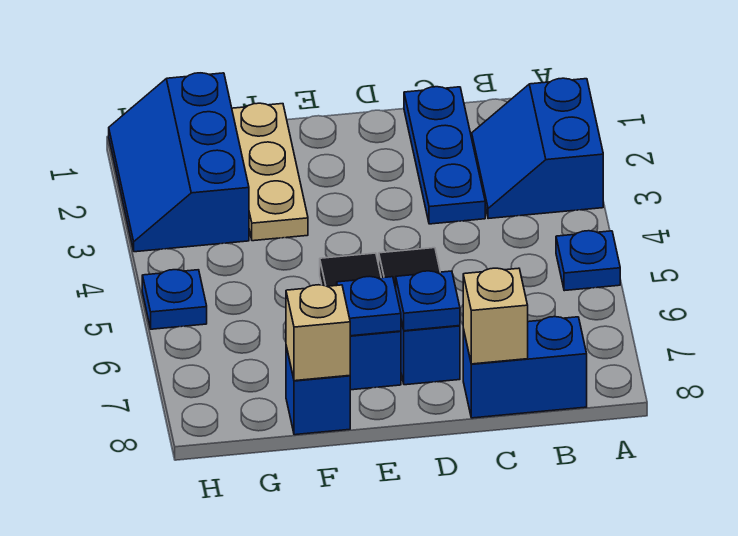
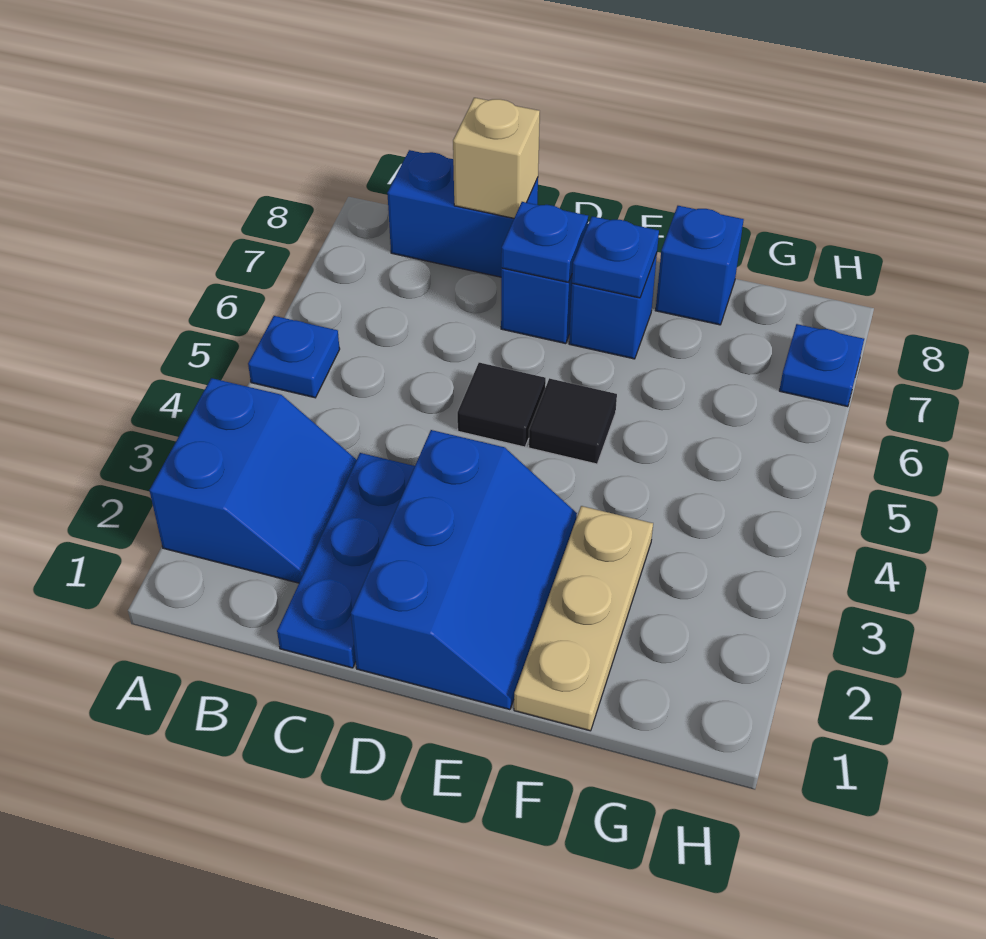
tan 1x1 brick [286,285,350,381] -> none
blue 2x3 slope [109,73,249,252] -> blue 2x3 slope moved to [351,430,577,710]
blue 1x1 plate [142,270,207,329] -> blue 1x1 plate moved to [779,324,864,407]

